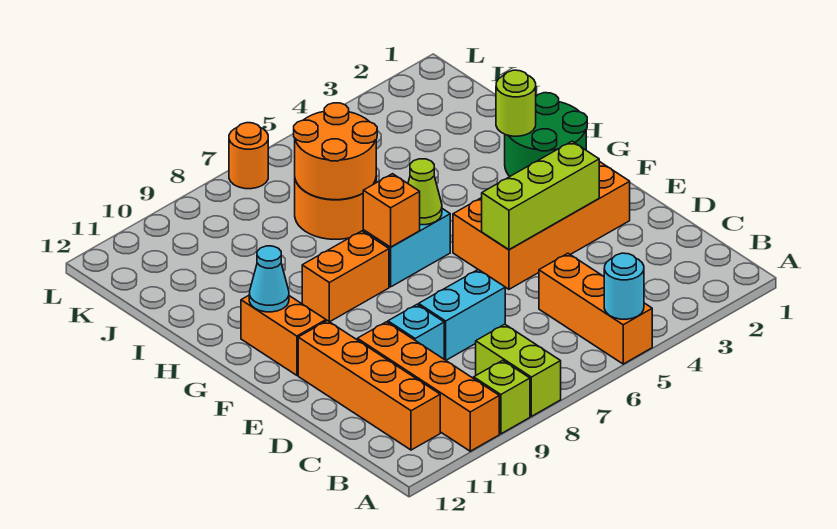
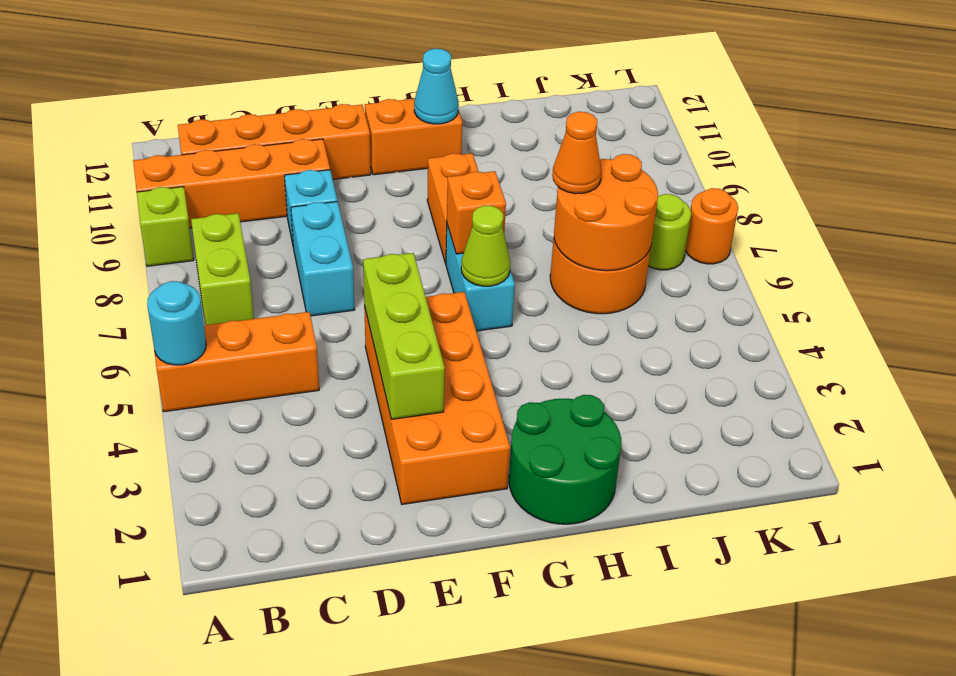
lime 1x2 brick [476,324,561,416] -> lime 1x2 brick turned to [191,213,254,325]
lime 1x1 round brick [496,70,536,136] -> lime 1x1 round brick moved to [648,194,691,270]
none -> orange 1x1 cone [552,112,602,194]

